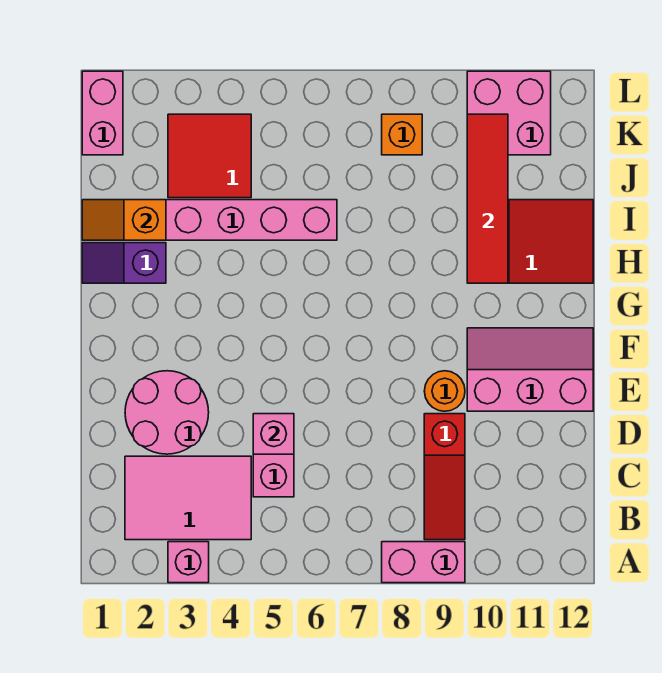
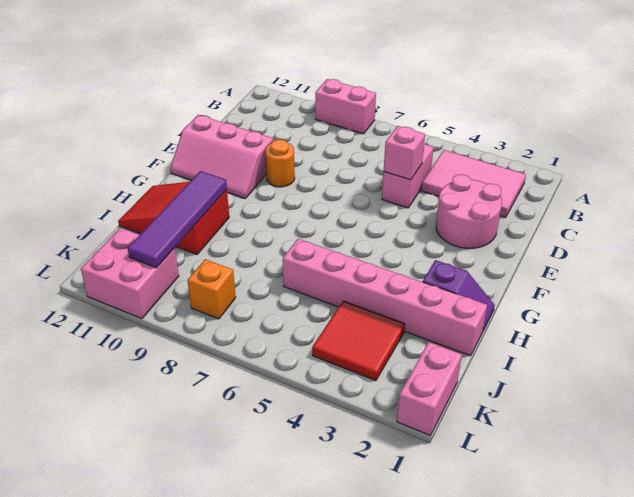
pink 1x1 brick [168,542,209,583] -> none
red 1x3 slope [424,414,465,540] -> none
red 1x4 tile [467,114,508,283] -> purple 1x4 tile [128,171,227,268]
orange 1x2 slope [82,200,166,240] -> none

